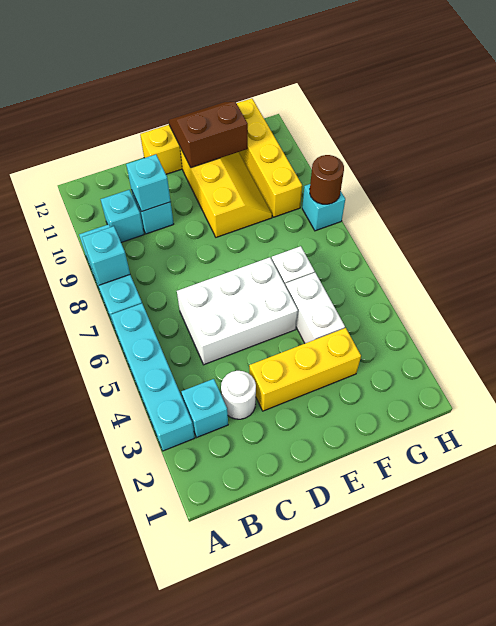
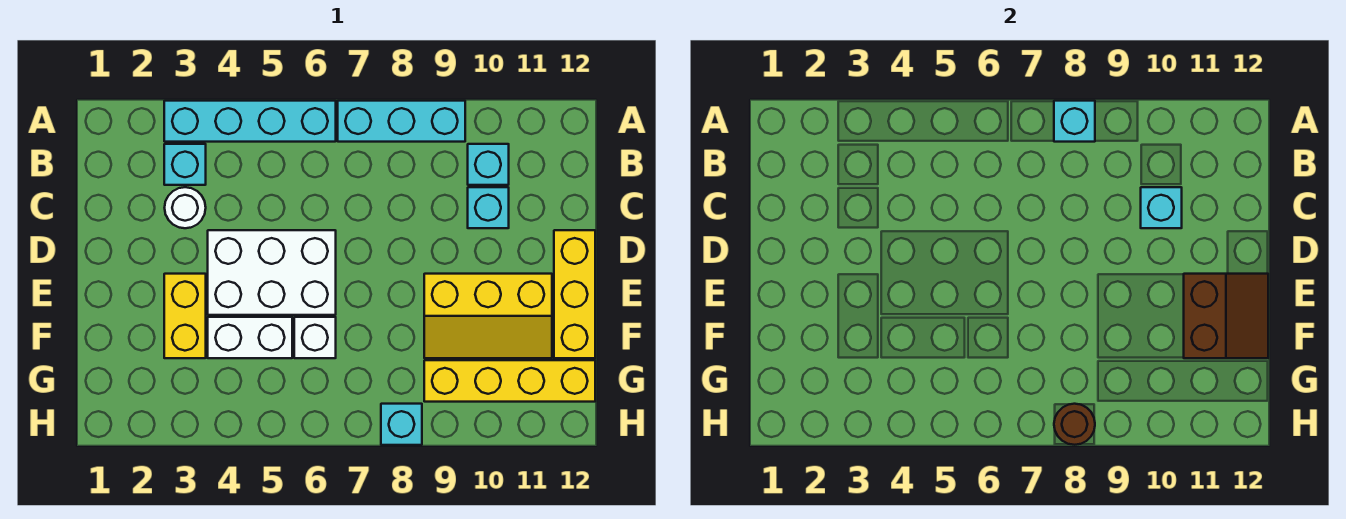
white 2x3 brick [177,257,298,365] -> white 2x3 brick turned to [208,230,336,315]
yellow 1x3 brick [249,328,361,411] -> yellow 1x2 brick [164,274,206,358]

